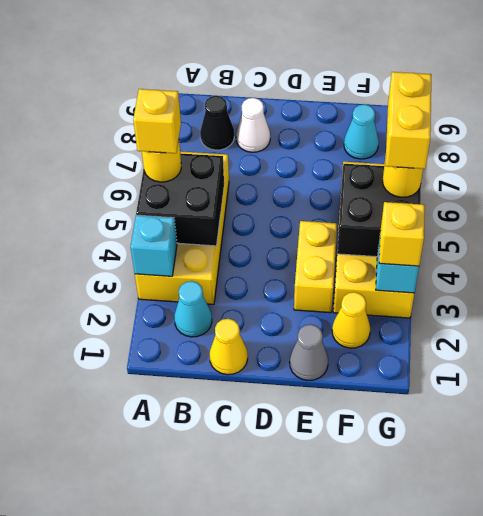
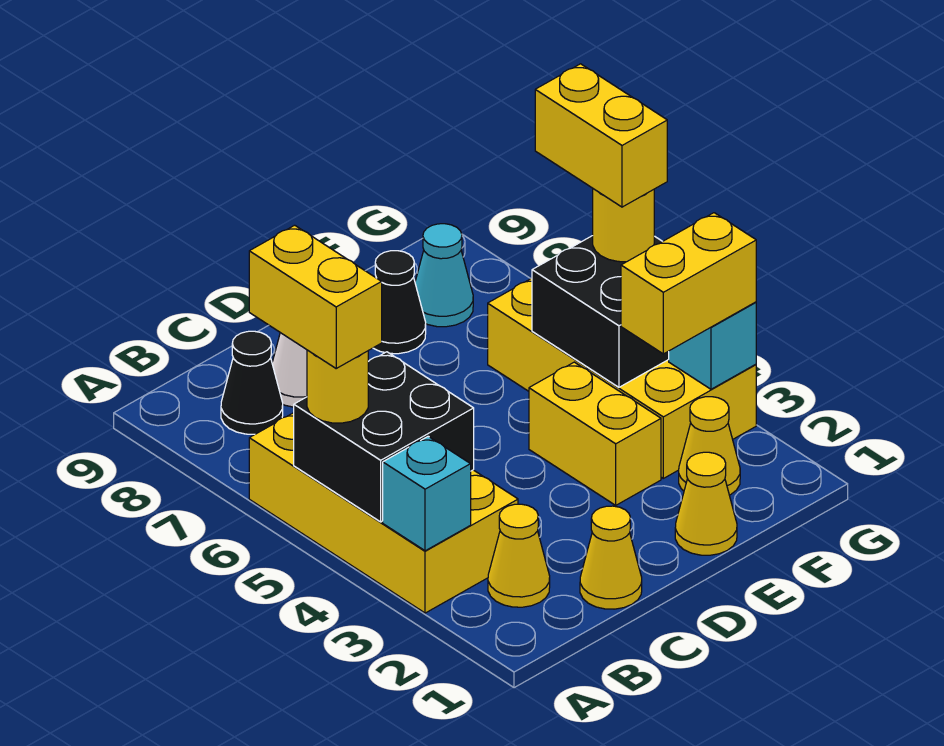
yellow 1x1 brick [133,89,181,153] -> yellow 1x2 brick [249,225,382,368]
cyan 1x1 cone [174,281,212,337] -> yellow 1x1 cone [488,504,550,607]
grey 1x1 cone [290,324,328,380] -> yellow 1x1 cone [675,452,737,555]
none -> black 1x1 cone [374,251,426,354]
yellow 1x1 brick [379,202,425,266] -> yellow 1x2 brick [621,213,756,354]

